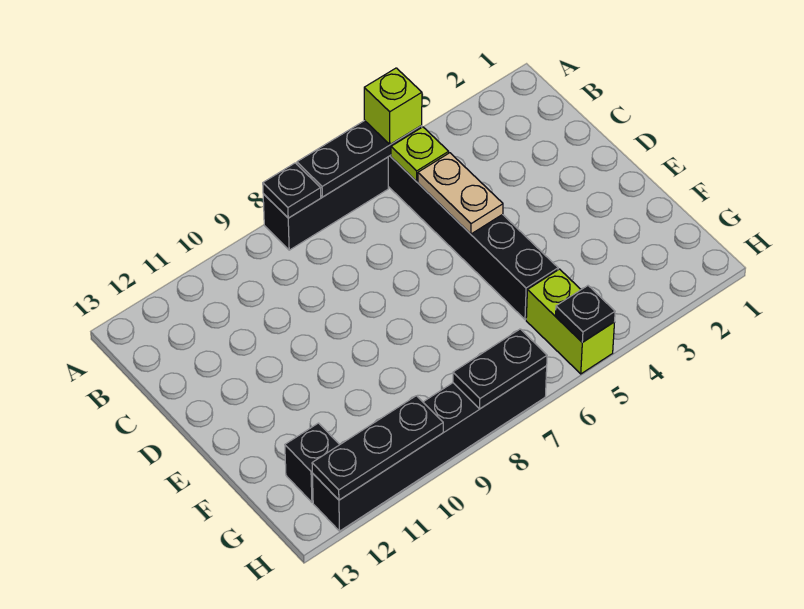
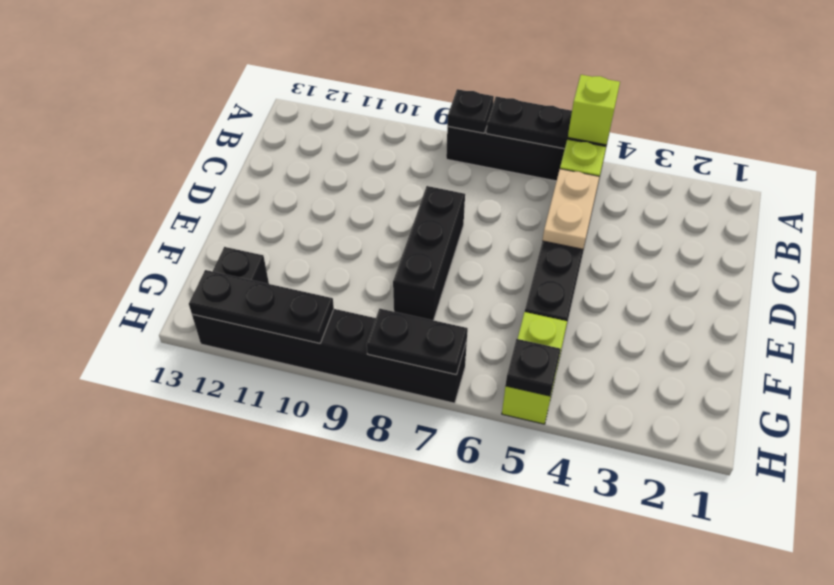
none -> black 1x3 brick [393,186,465,320]

